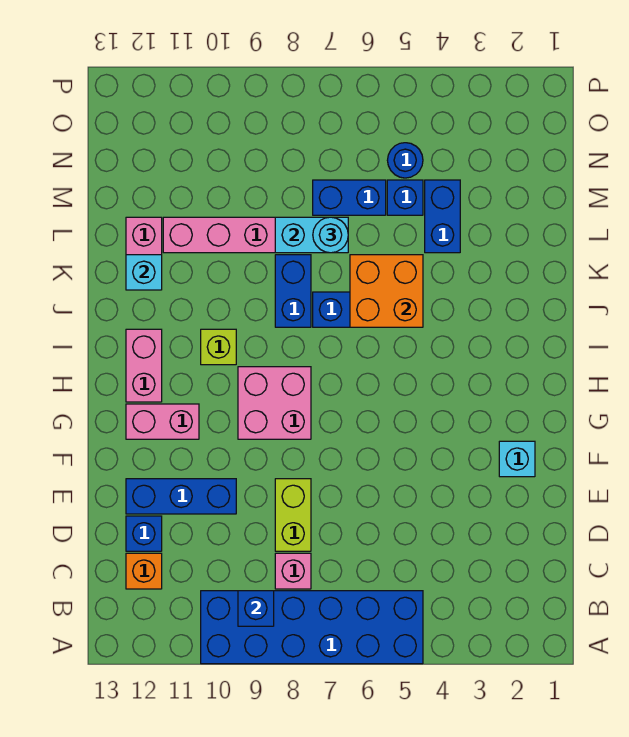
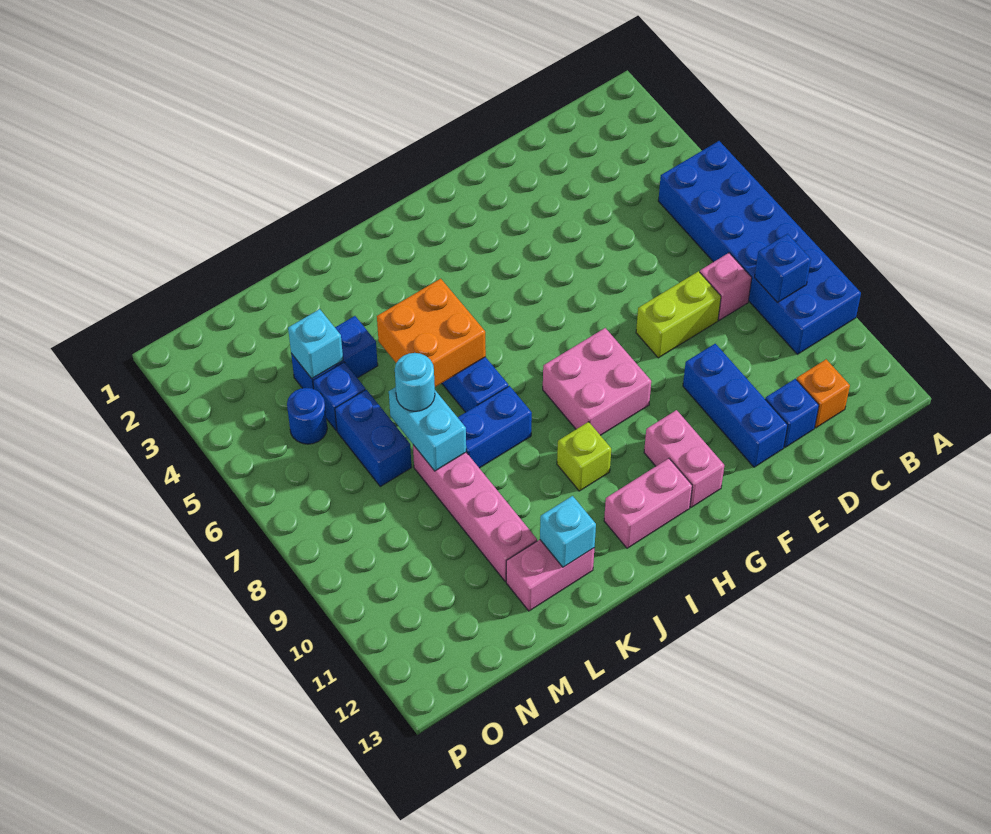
cyan 1x1 brick [499,441,535,477] -> cyan 1x1 brick moved to [288,309,343,379]

